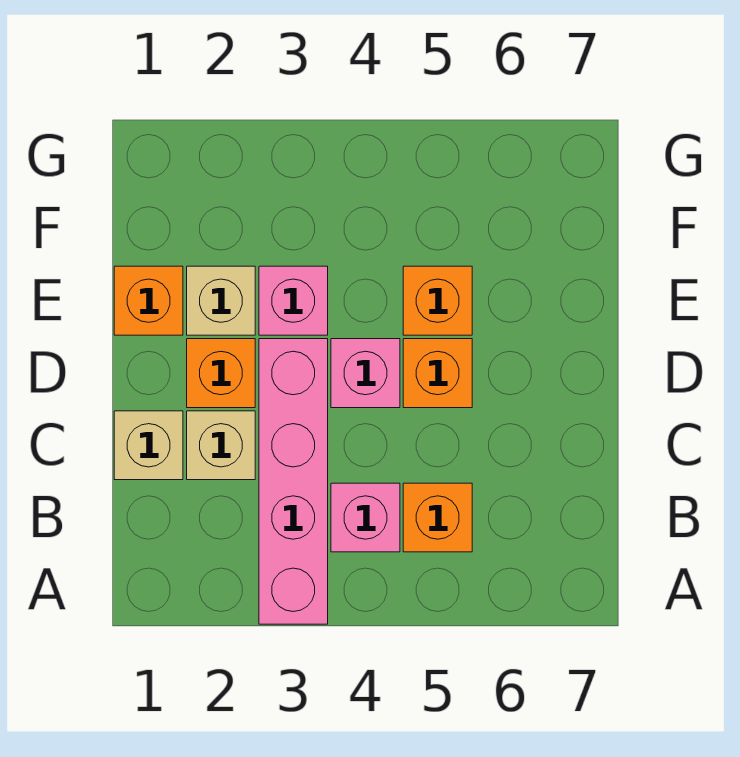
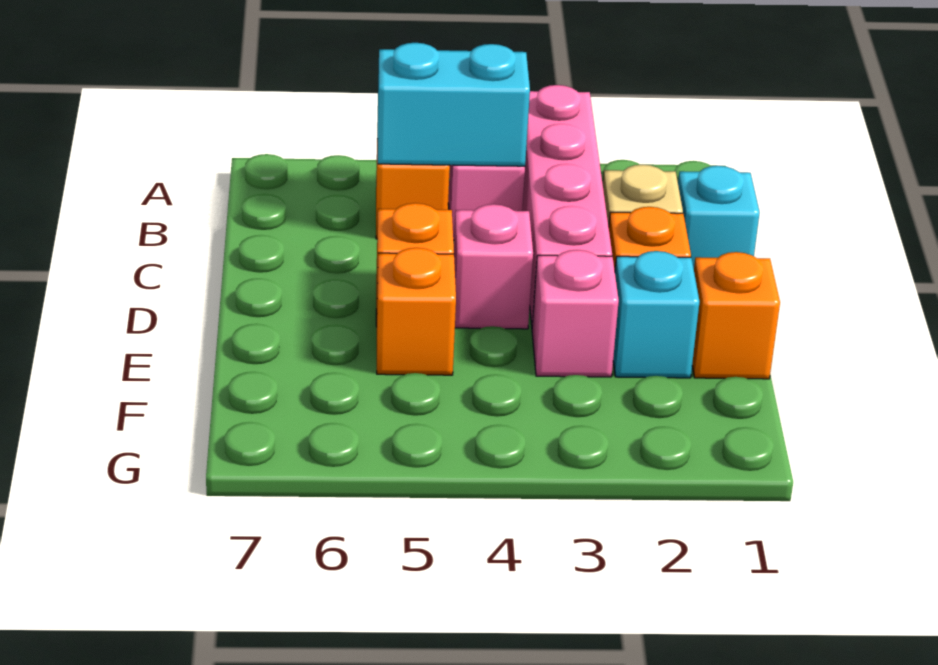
none -> cyan 1x2 brick [377,43,530,166]
tan 1x1 brick [114,411,183,480] -> cyan 1x1 brick [678,166,760,268]
tan 1x1 brick [187,266,255,335] -> cyan 1x1 brick [613,251,700,378]

